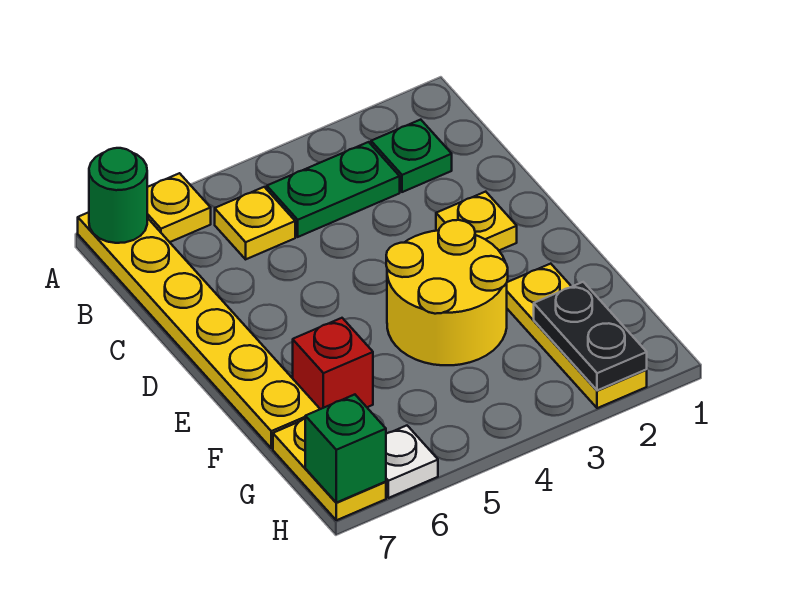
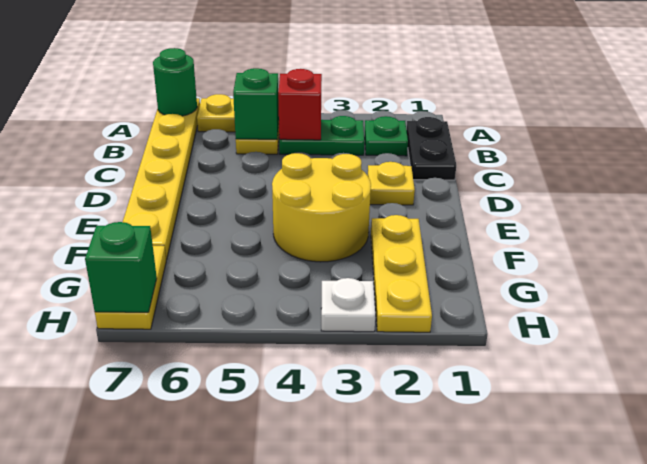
none -> green 1x1 brick [233,68,279,139]
red 1x1 brick [293,318,373,409] -> red 1x1 brick moved to [278,69,322,140]
black 1x2 plate [534,282,647,390] -> black 1x2 plate moved to [407,117,456,180]
white 1x1 plate [386,426,438,498] -> white 1x1 plate moved to [321,278,375,332]

